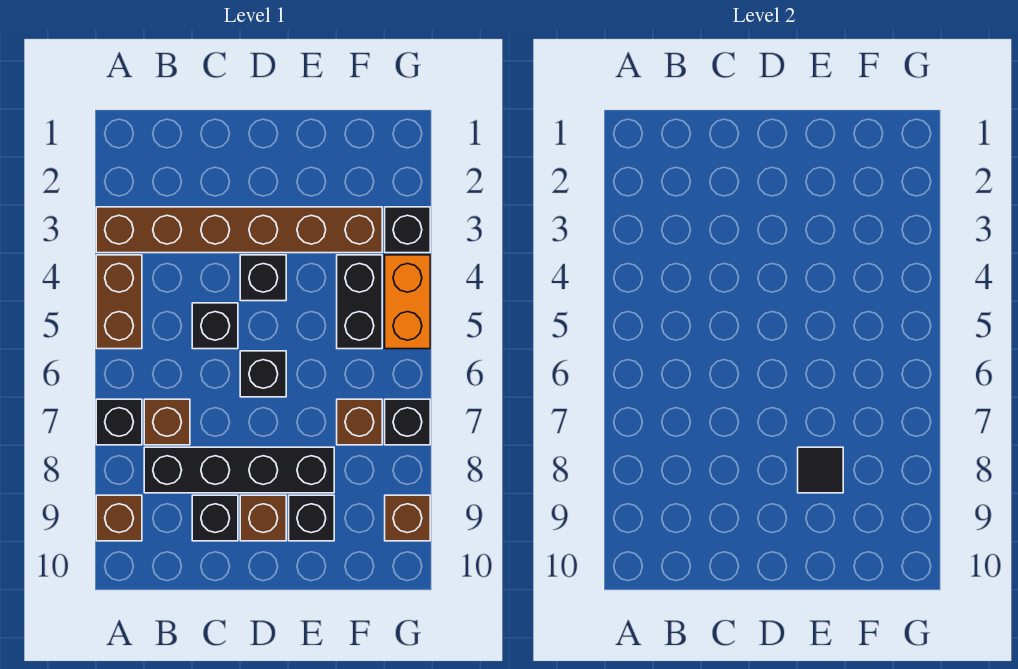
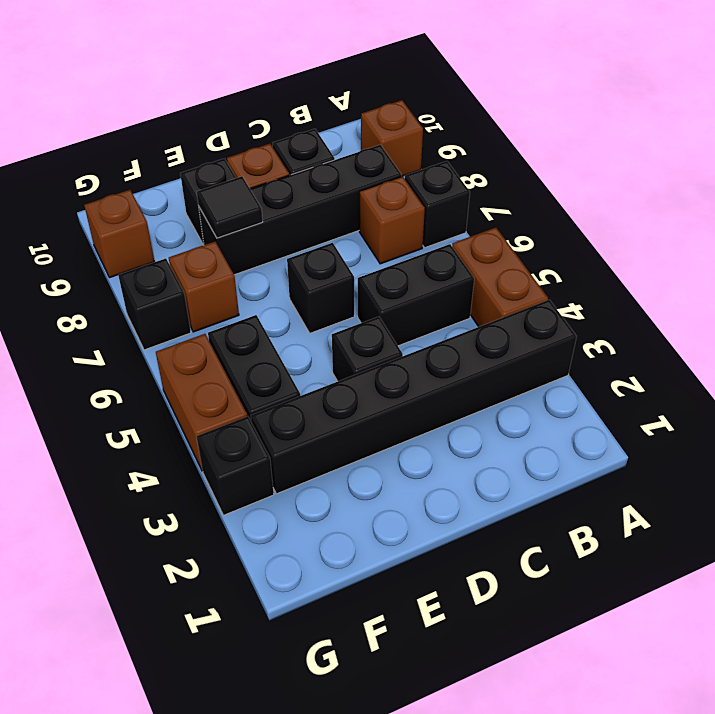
brown 1x6 brick [96,207,382,253] -> black 1x6 brick [251,300,577,494]
black 1x1 brick [192,303,238,349] -> black 1x2 brick [358,244,474,346]
orange 1x2 brick [385,255,430,349] -> brown 1x2 brick [156,334,247,471]

